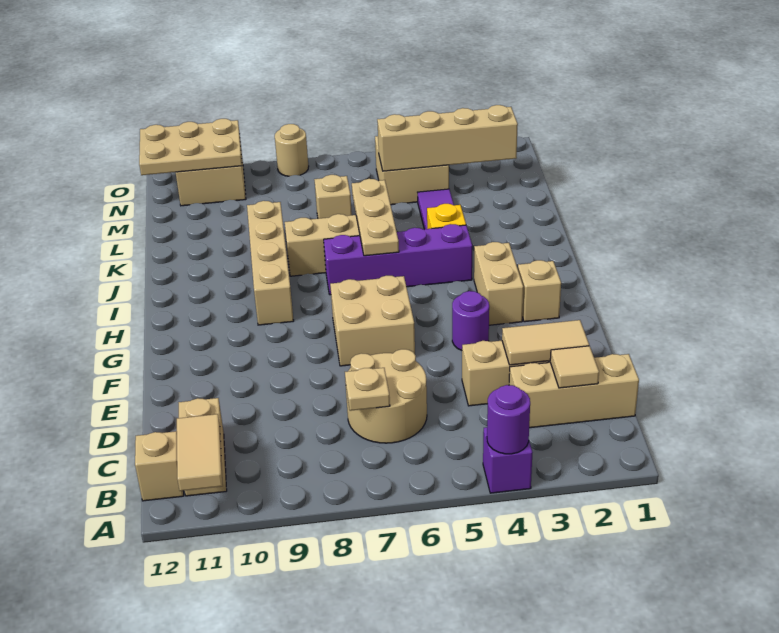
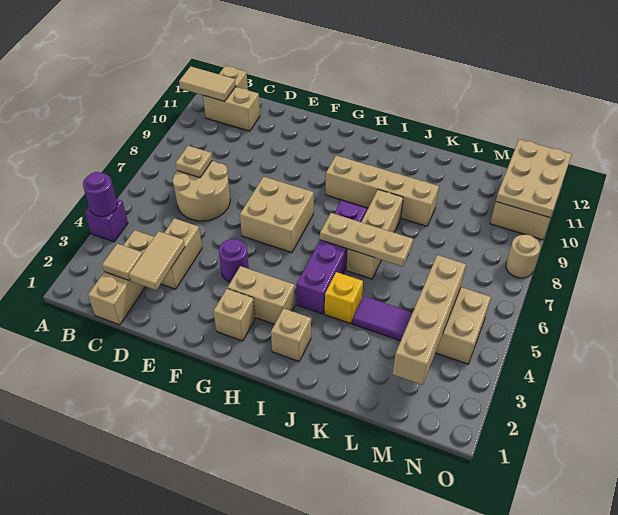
tan 1x1 brick [314,175,352,219] -> tan 1x1 brick moved to [271,308,311,361]

